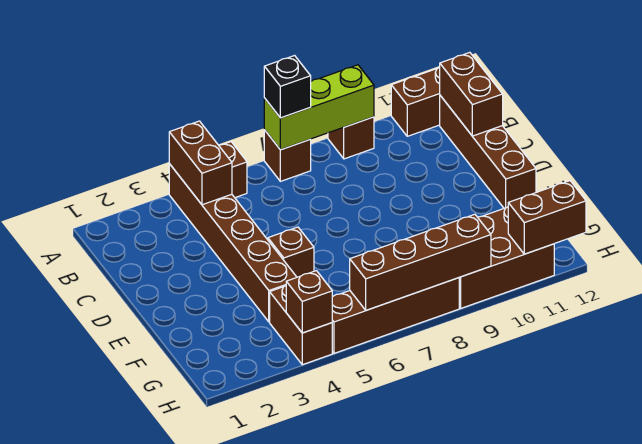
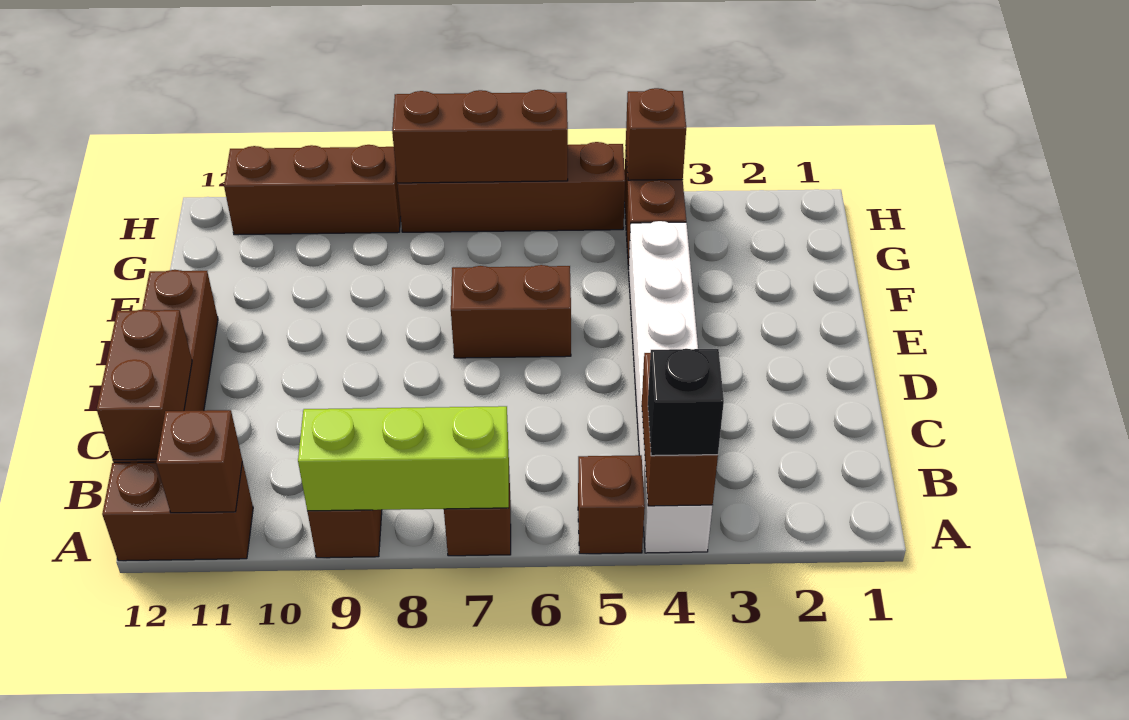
brown 1x6 brick [169,164,297,322] -> white 1x6 brick [629,221,713,553]
black 1x1 brick [264,56,311,118] -> black 1x1 brick moved to [648,349,724,456]
brown 1x1 brick [268,227,314,277] -> brown 1x1 brick moved to [156,410,242,513]
brown 2x3 brick [459,207,554,308] -> brown 1x3 brick [224,145,401,235]
brown 1x4 brick [350,214,491,310] -> brown 1x3 brick [392,90,568,183]
brown 1x2 brick [508,181,586,254] -> brown 1x2 brick moved to [451,265,571,358]

